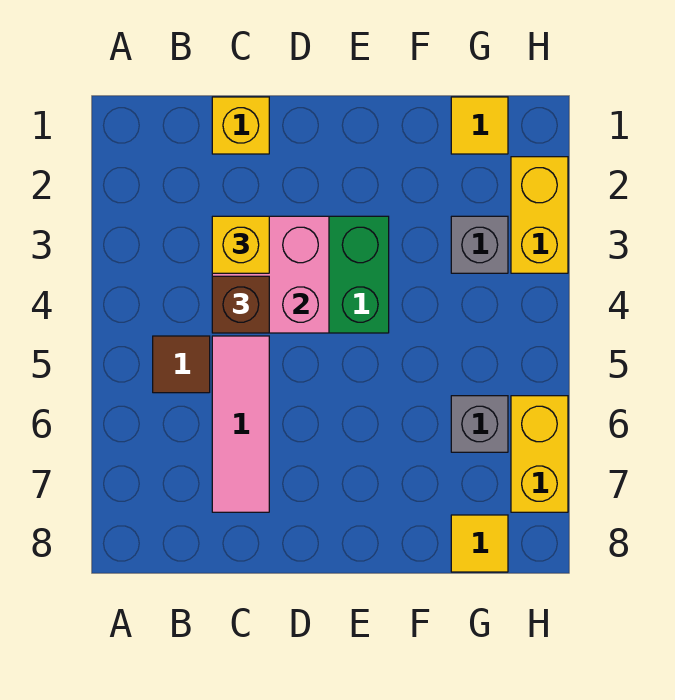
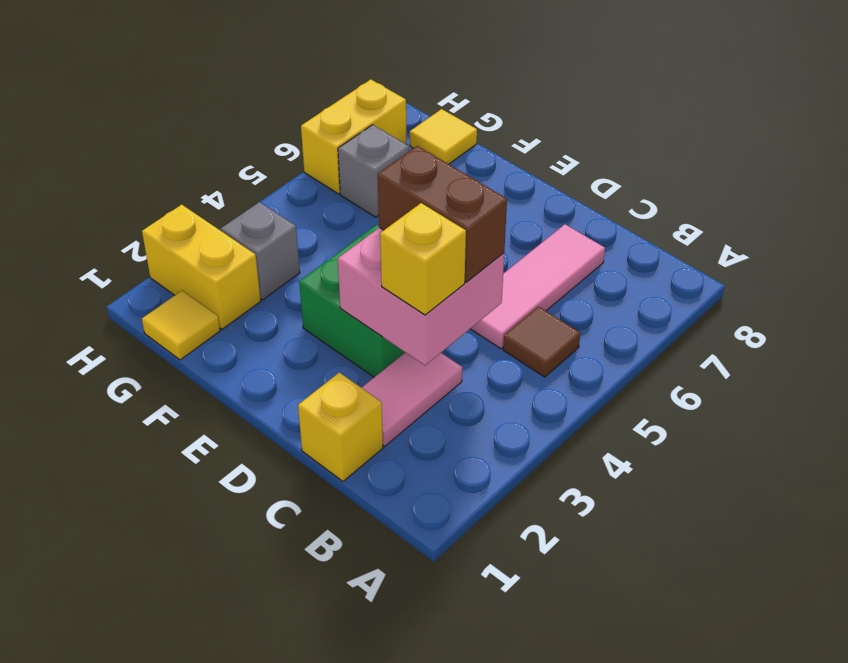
none -> pink 1x2 tile [362,352,462,446]
brown 1x1 brick [212,276,269,333] -> brown 1x2 brick [378,146,507,282]
yellow 1x2 brick [511,157,568,273] -> yellow 1x2 brick turned to [142,205,261,329]

